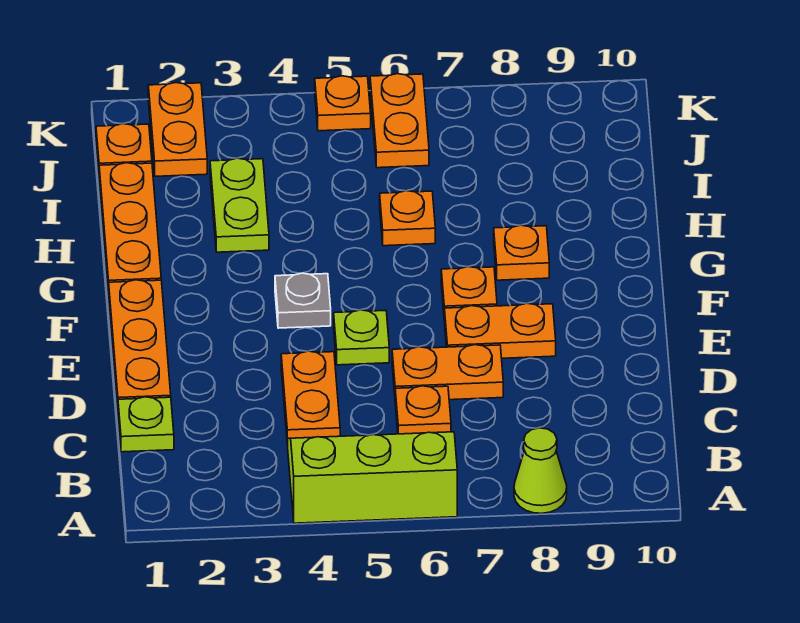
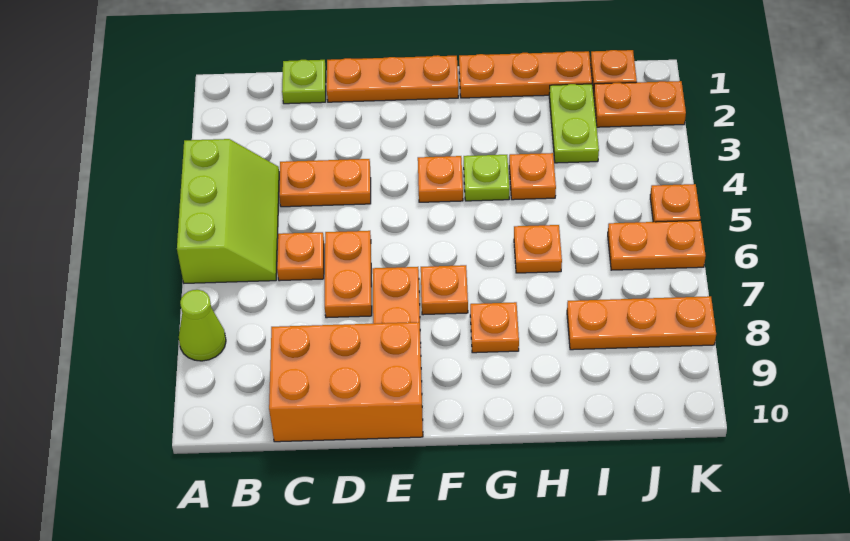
none -> orange 2x3 brick [269,322,423,442]
lime 1x1 plate [334,310,389,365] -> lime 1x1 plate moved to [464,155,509,201]
grey 1x1 plate [275,273,331,328] -> orange 1x1 plate [418,156,463,202]
lime 1x2 plate [210,158,269,252] -> lime 1x2 plate turned to [549,84,599,163]
none -> orange 1x1 plate [509,153,556,200]
none -> orange 1x3 plate [567,296,716,350]

